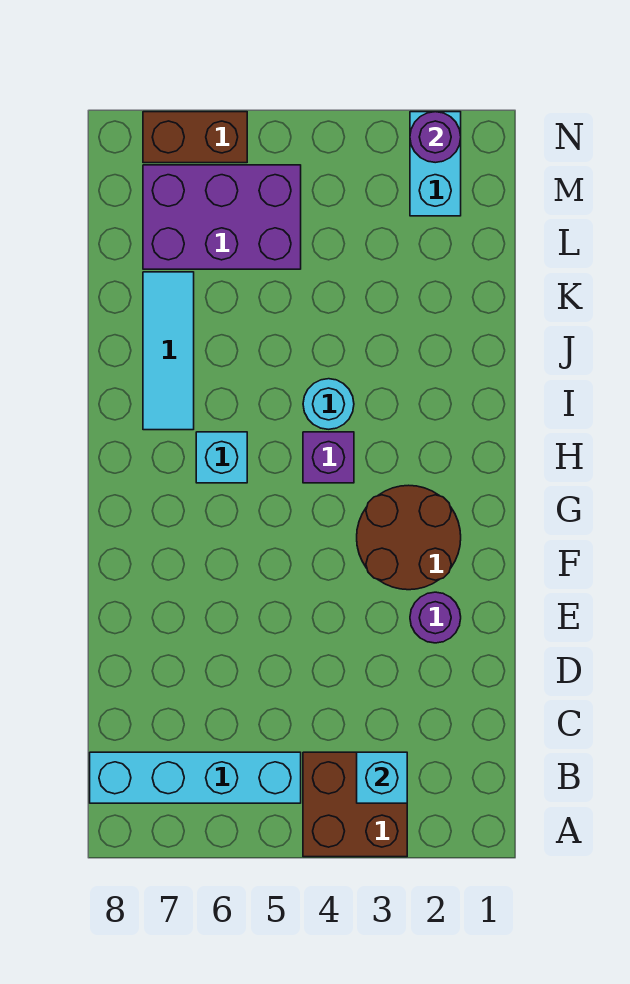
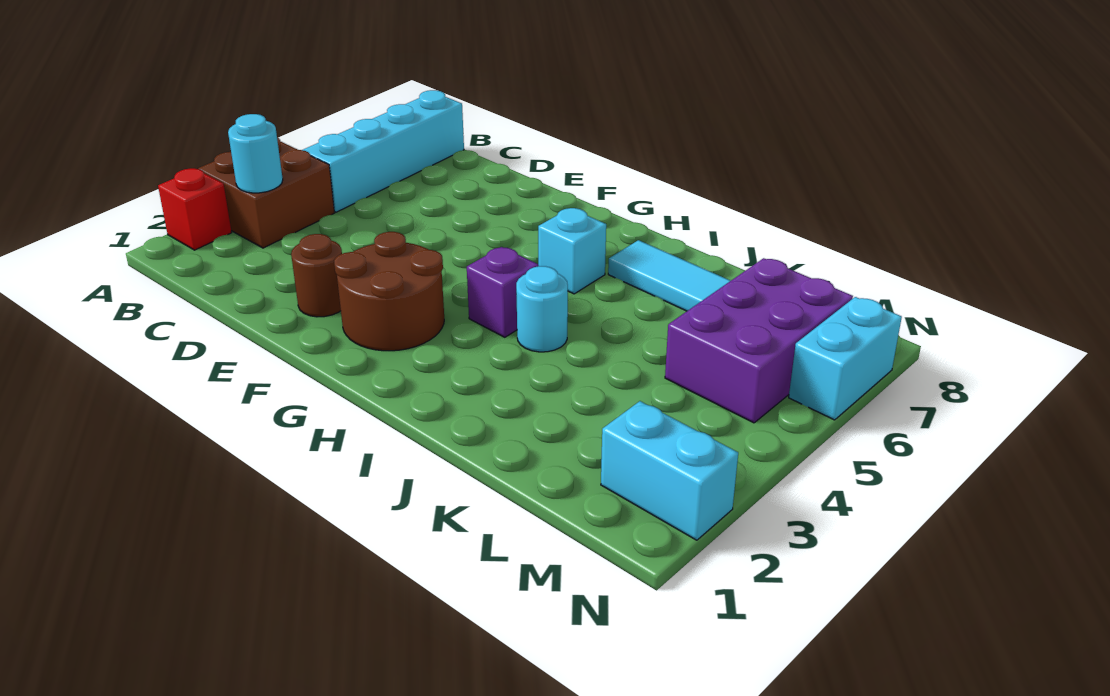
none -> red 1x1 brick [158,168,232,250]
cyan 1x1 brick [357,752,407,803] -> cyan 1x1 round brick [228,114,283,193]
purple 1x1 round brick [410,592,461,643] -> brown 1x1 round brick [291,234,342,317]
purple 1x1 round brick [410,112,461,163] -> none
brown 1x2 brick [143,112,247,163] -> cyan 1x2 brick [789,297,902,420]

